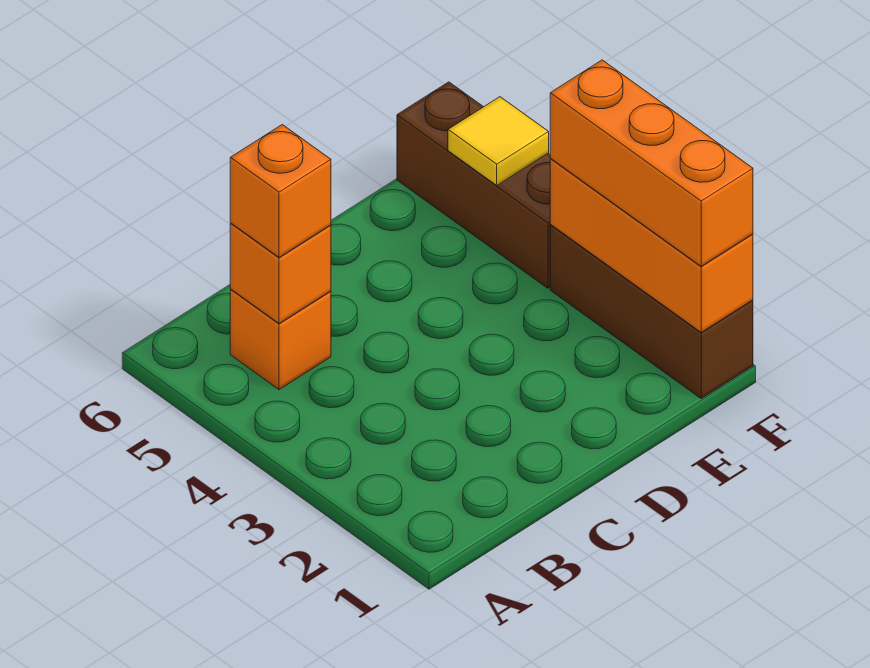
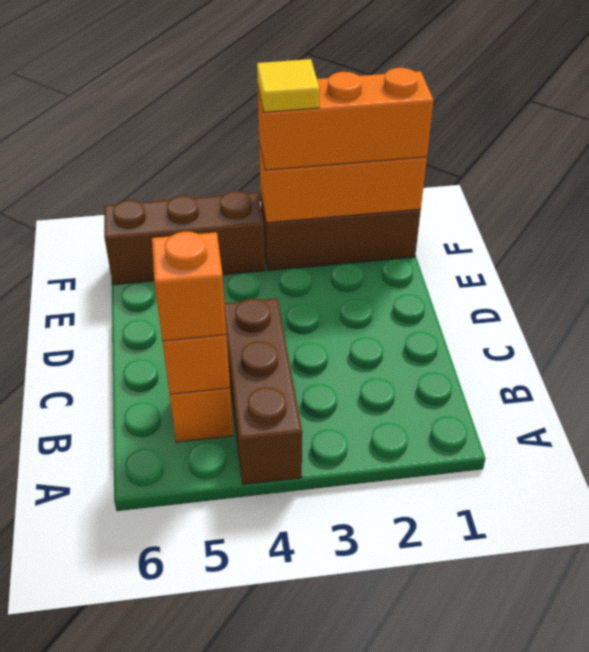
none -> brown 1x3 brick [224,298,302,484]
yellow 1x1 tile [448,97,549,185] -> yellow 1x1 tile moved to [257,59,320,112]

